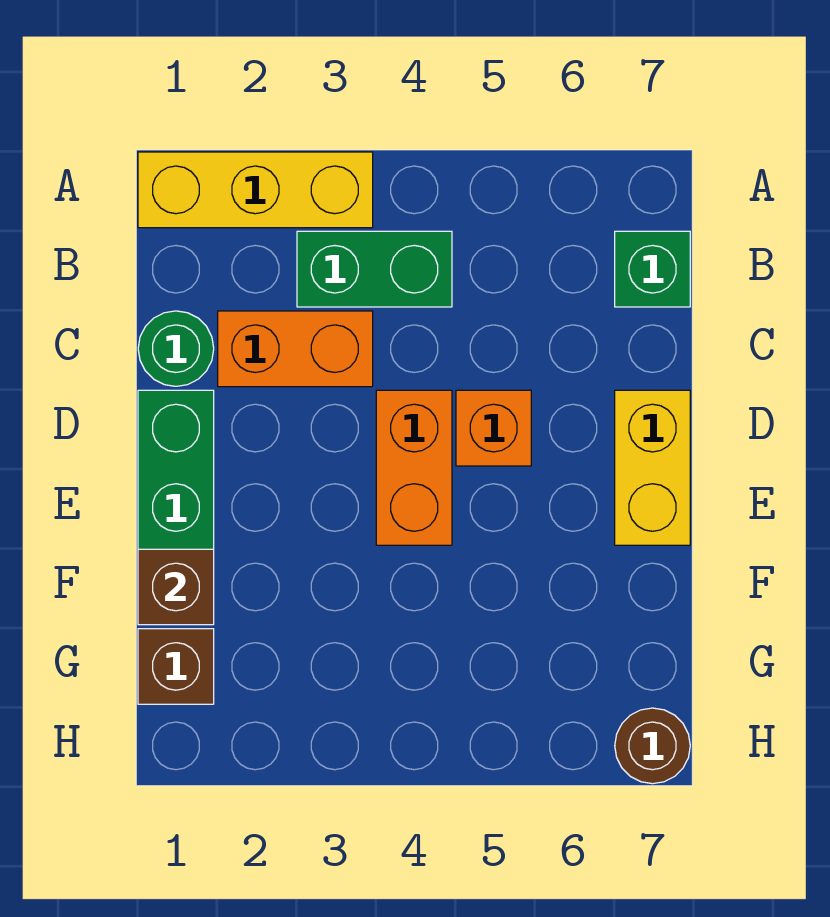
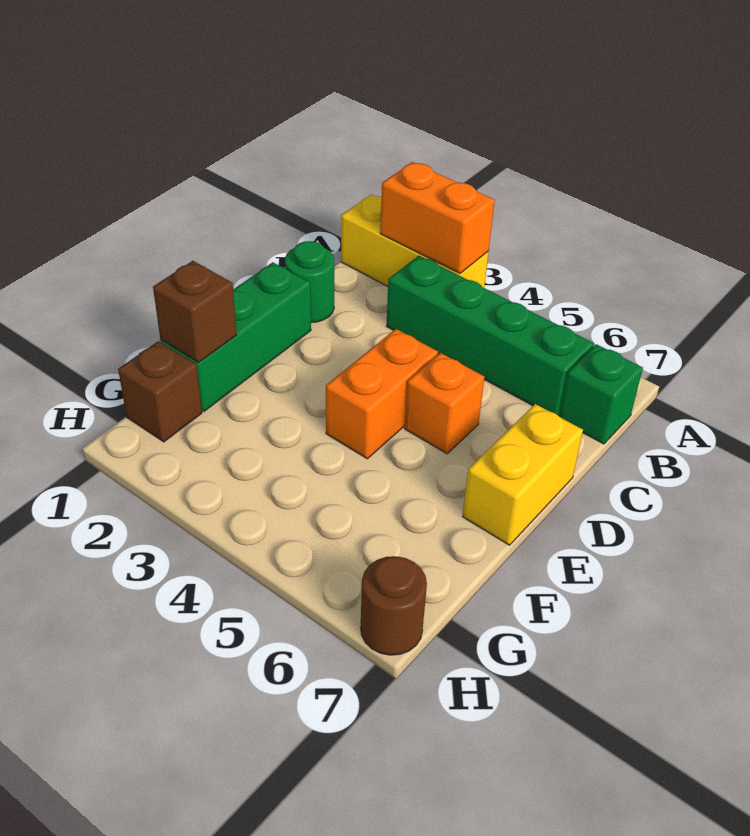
green 1x2 brick [297,231,452,307] -> green 1x4 brick [387,256,594,416]
orange 1x2 brick [218,311,373,387] -> orange 1x2 brick moved to [380,162,495,273]

